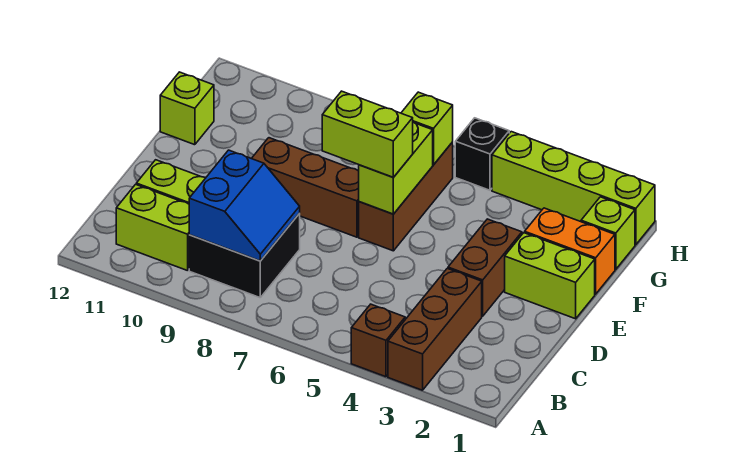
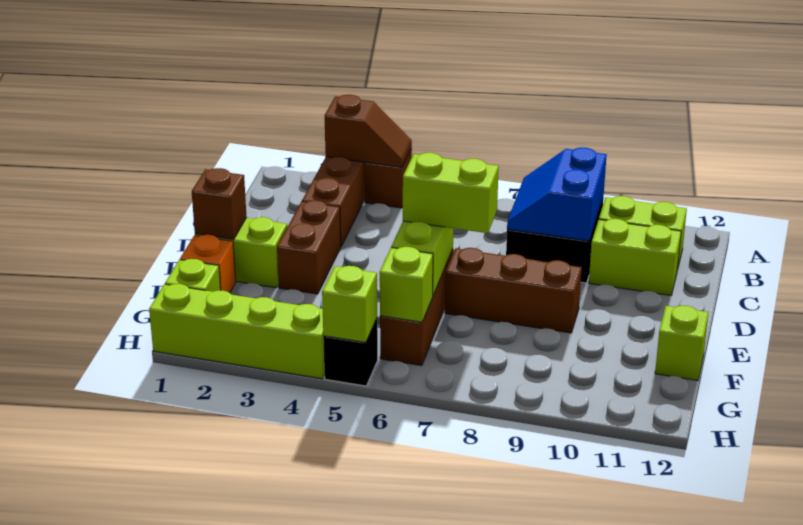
none -> brown 1x2 slope [324,95,412,167]
none -> brown 1x1 brick [192,168,247,240]
orange 1x2 brick [525,208,615,294] -> orange 1x1 brick [180,235,236,293]
none -> lime 1x1 brick [322,266,377,342]

